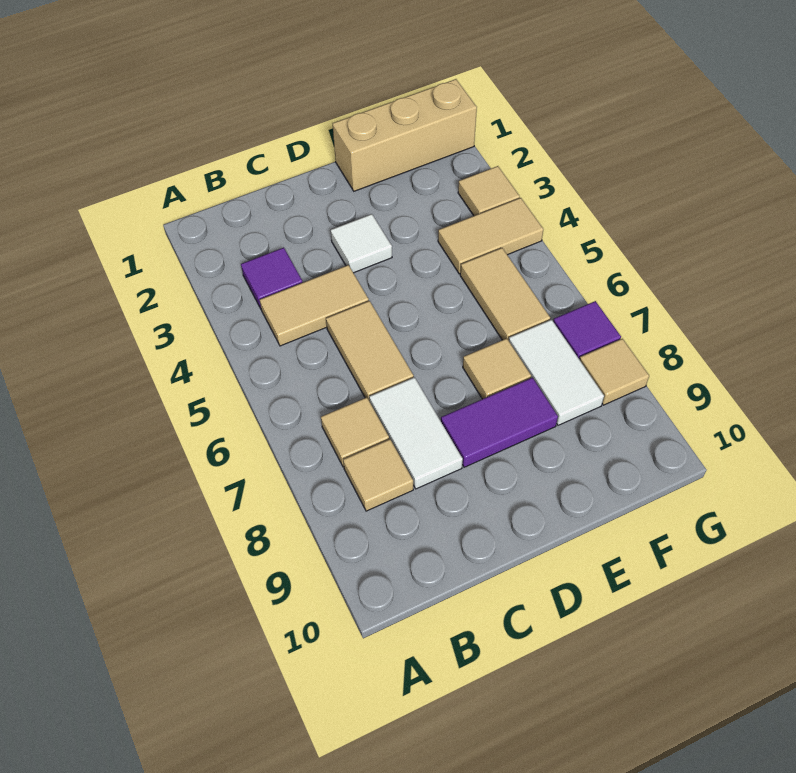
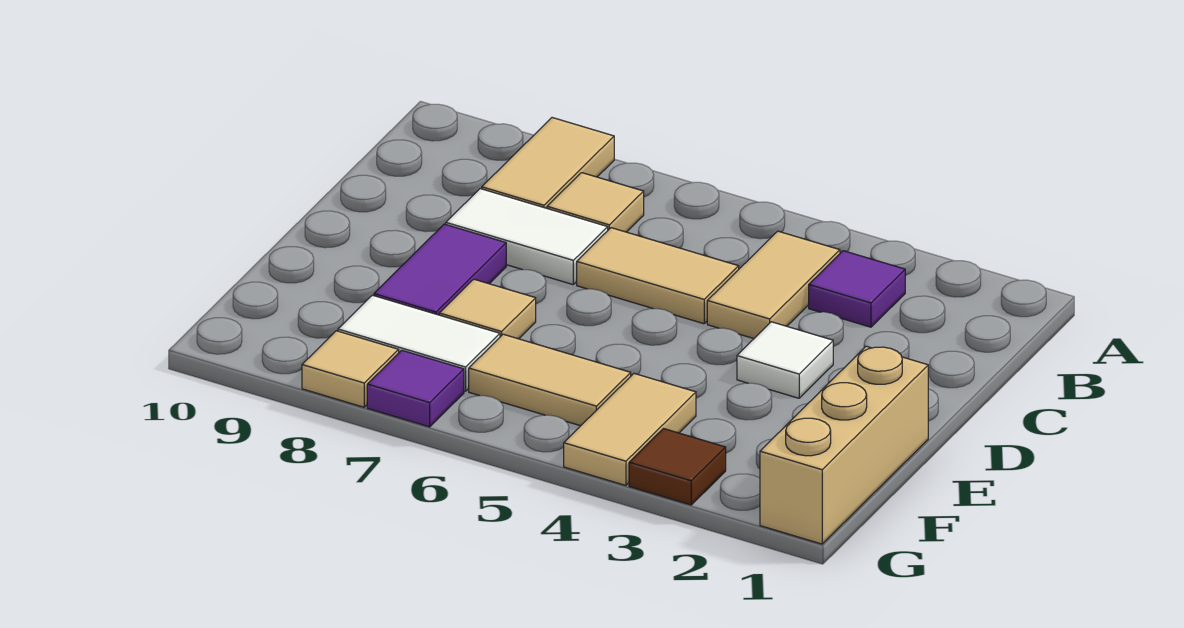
tan 1x1 tile [343,439,413,511] -> tan 1x2 tile [482,118,614,208]
tan 1x1 tile [458,166,520,216] -> brown 1x1 tile [629,429,726,505]

